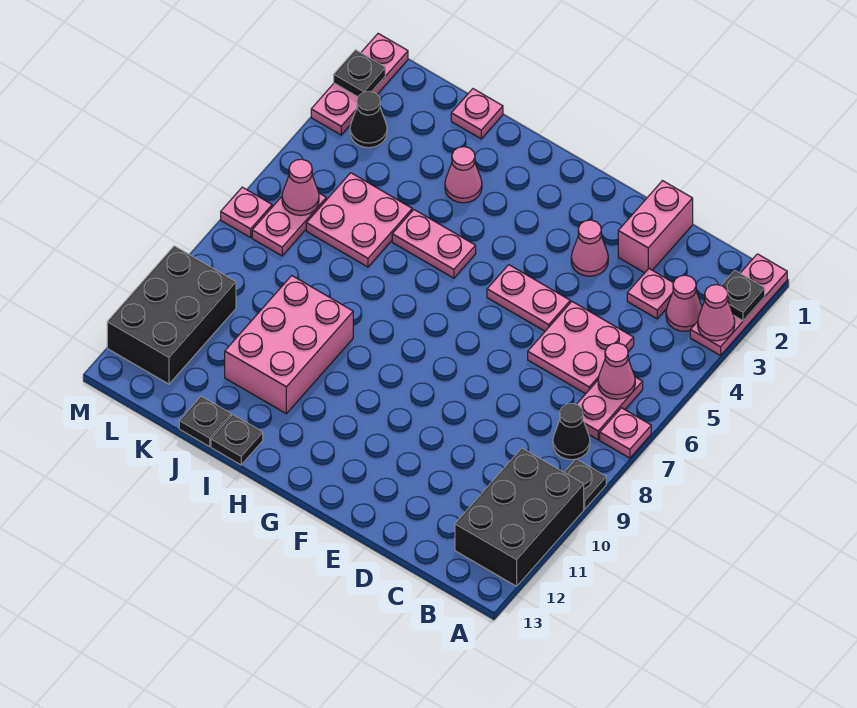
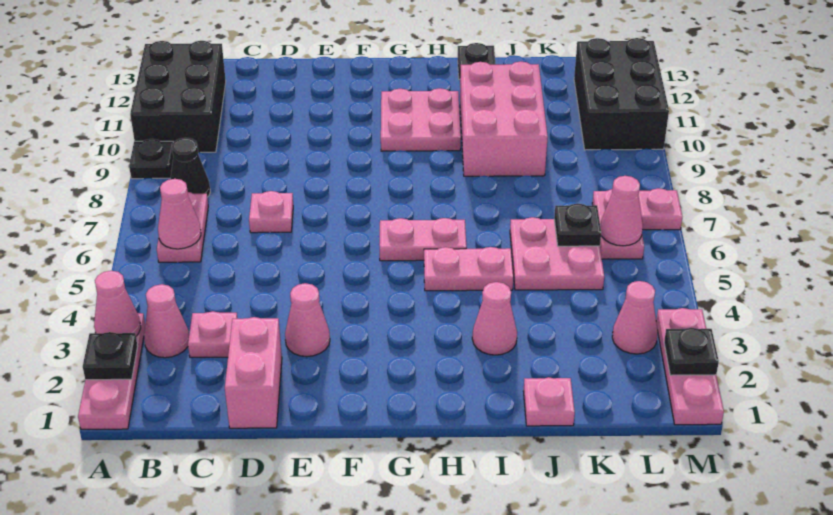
pink 1x1 plate [600,408,651,458] -> pink 1x1 plate moved to [249,191,293,233]
pink 2x2 plate [528,302,634,394] -> pink 2x2 plate moved to [381,88,461,151]
pink 1x2 plate [487,265,570,331] -> pink 1x2 plate moved to [380,218,466,261]
black 1x1 plate [179,396,231,447] -> black 1x1 plate moved to [554,204,601,246]
black 1x1 cone [350,91,387,148] -> pink 1x1 cone [612,281,658,354]

